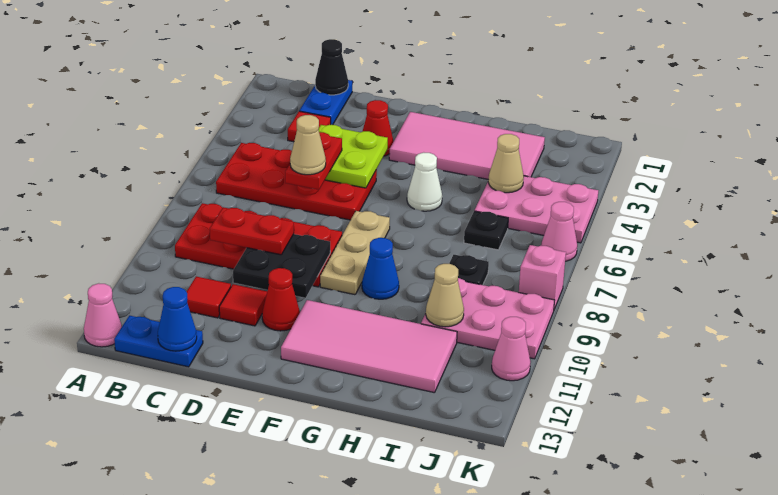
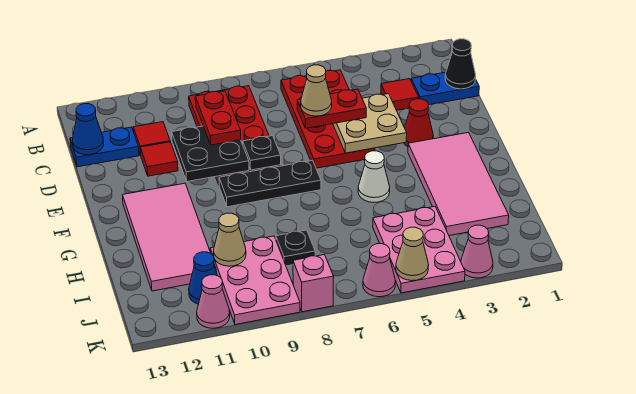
pink 1x1 cone [84,283,122,347] -> pink 1x1 cone moved to [461,225,493,278]
blue 1x2 plate [114,316,203,367] -> blue 1x2 plate turned to [70,127,139,167]
lime 2x2 plate [319,125,388,188] -> tan 2x2 plate [333,94,407,153]
red 1x1 cone [262,268,300,331] -> none
tan 1x3 plate [320,211,390,295] -> black 1x3 plate [219,160,321,207]
blue 1x1 cone [362,238,399,299] -> blue 1x1 cone moved to [189,252,217,304]
tan 1x1 cone [488,134,524,193] -> tan 1x1 cone moved to [396,227,429,281]
black 1x1 plate [464,211,508,250] -> black 1x1 plate moved to [243,136,281,170]

